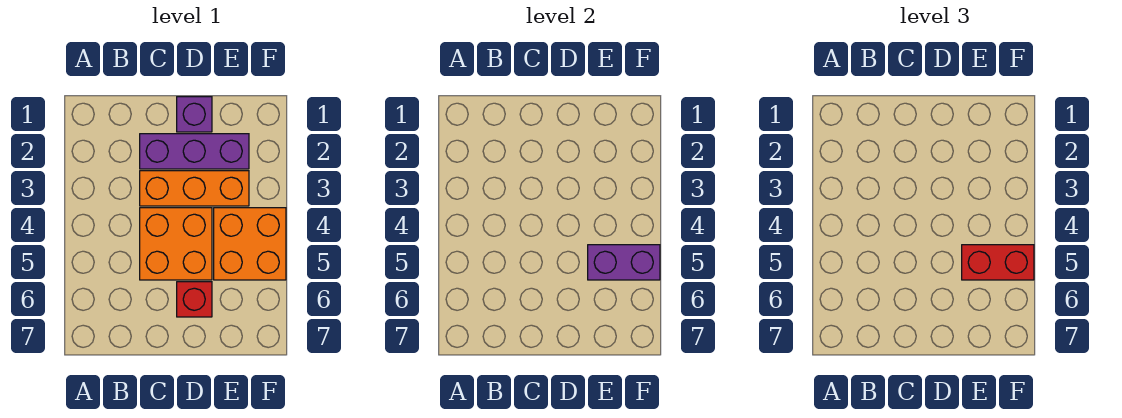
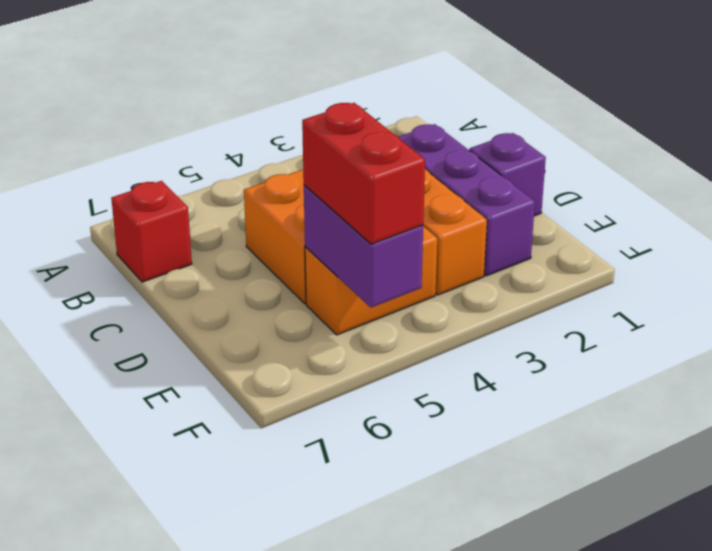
red 1x1 brick [177,282,212,317] -> red 1x1 brick moved to [111,181,192,282]
orange 2x2 brick [214,208,286,280] -> orange 1x2 brick [305,226,437,335]

